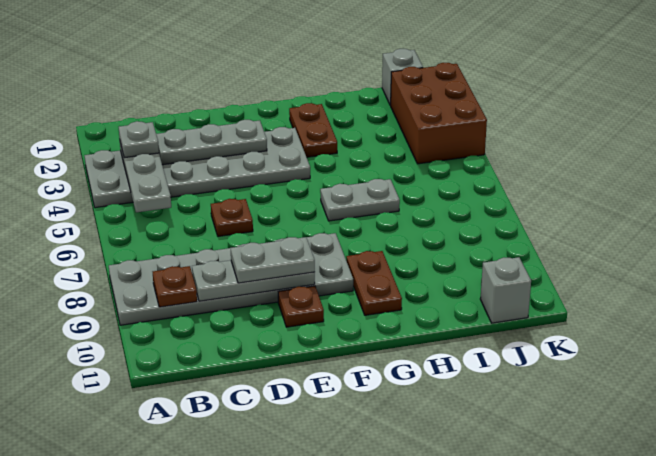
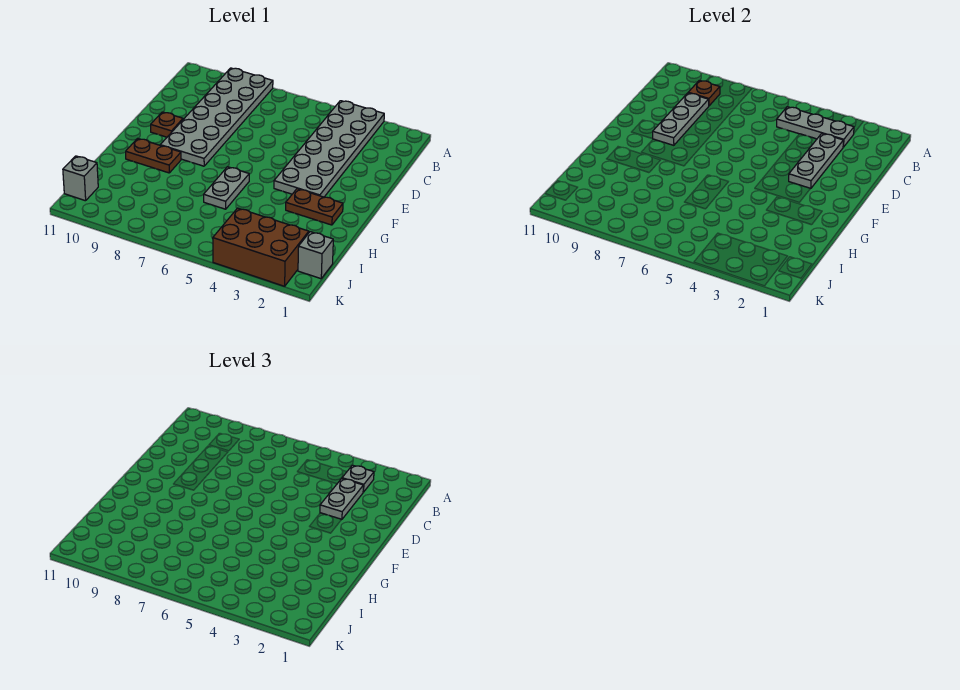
brown 1x1 plate [211,199,253,236] -> none
grey 1x2 plate [231,237,315,283] -> grey 1x2 plate moved to [320,479,363,520]

